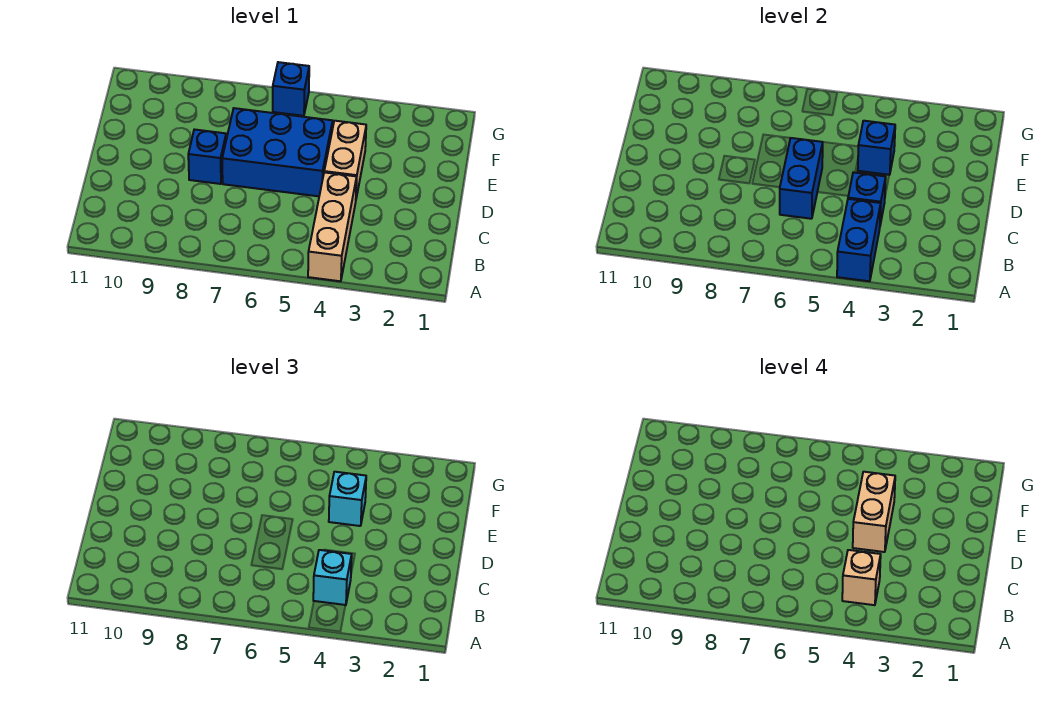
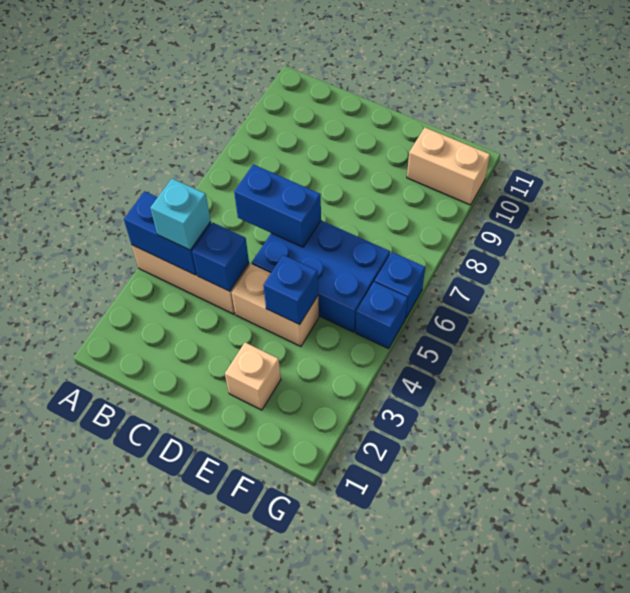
tan 1x1 brick [842,550,881,605] -> tan 1x1 brick moved to [225,343,281,410]
tan 1x2 brick [853,472,895,552] -> tan 1x2 brick moved to [407,128,490,205]
blue 2x3 brick [222,108,333,196] -> blue 2x3 brick turned to [252,221,390,332]
blue 1x1 brick [188,129,226,184] -> blue 1x1 brick moved to [356,282,408,349]
cyan 1x1 brick [329,472,366,526] -> none

